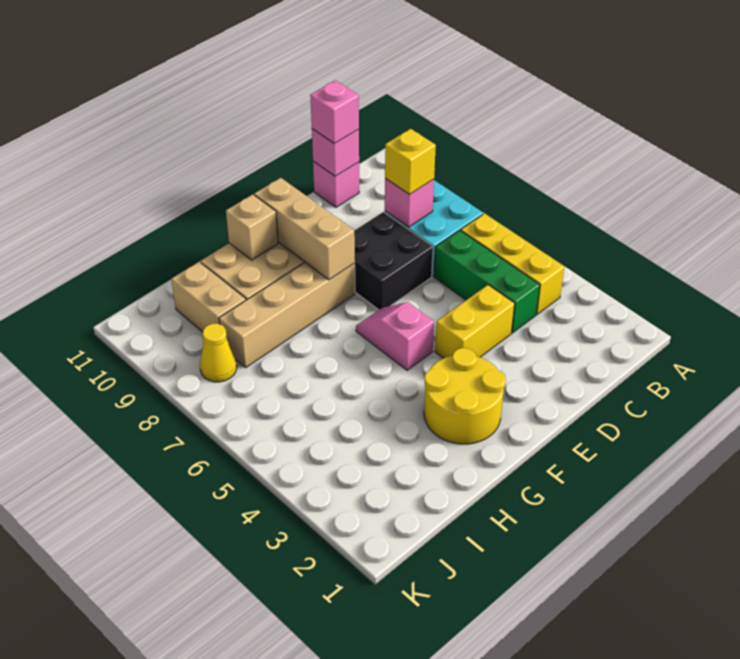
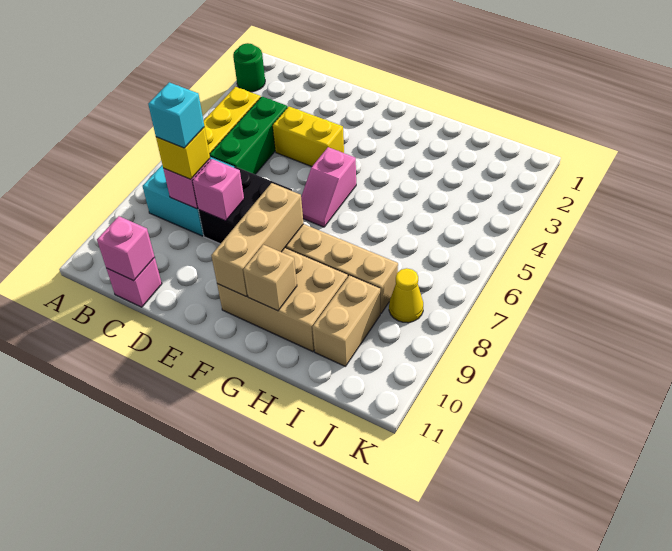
none -> green 1x1 round brick [233,43,265,92]
none -> cyan 1x1 brick [148,82,204,148]
pink 1x1 brick [310,81,359,144] -> pink 1x1 brick moved to [193,159,244,221]
yellow 2x2 round brick [424,348,506,444] -> none

